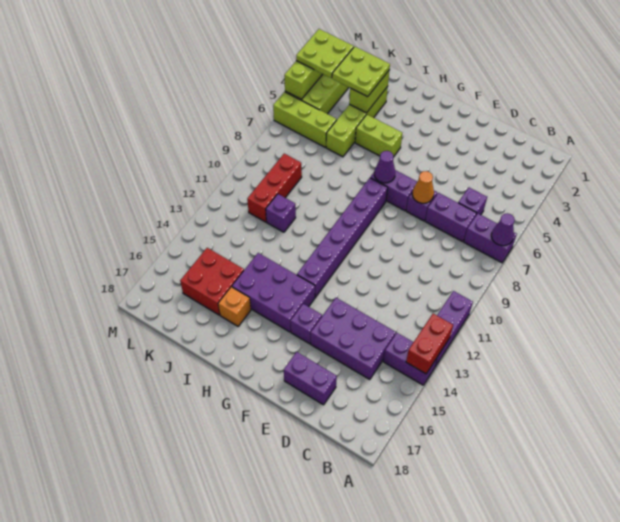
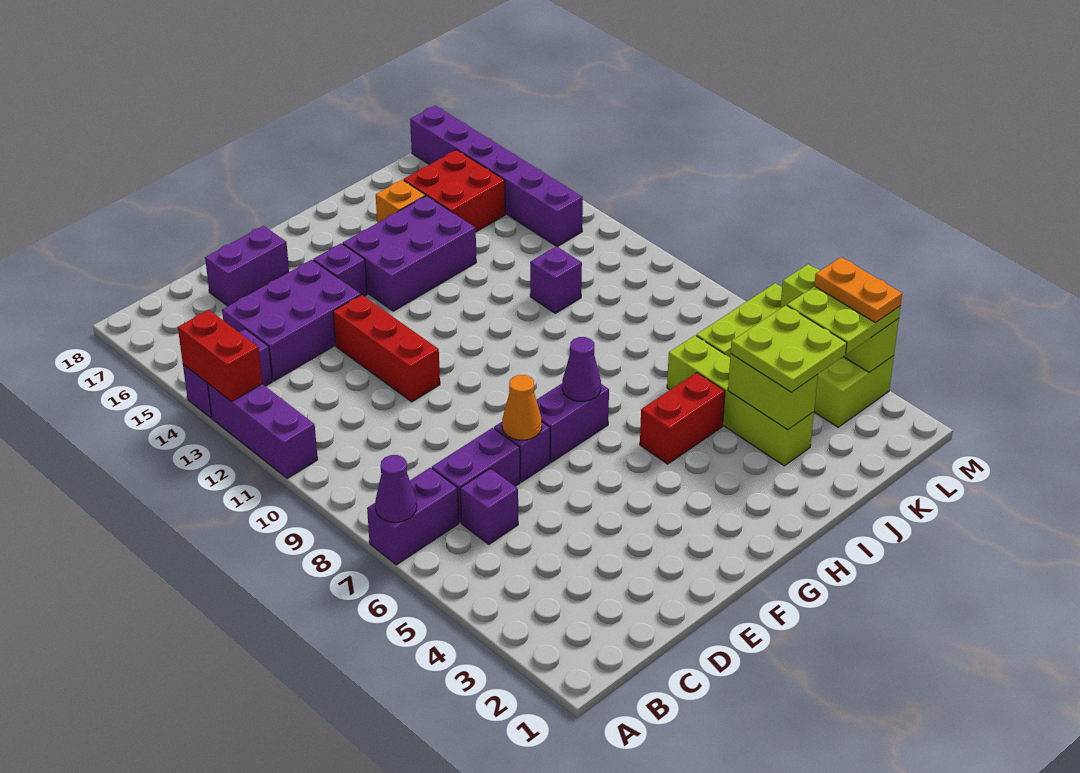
purple 1x6 brick [297,178,388,297] -> purple 1x6 brick moved to [410,106,583,247]
lime 1x2 brick [355,115,402,156] -> red 1x2 brick [640,372,725,464]
red 1x3 brick [247,154,302,222] -> red 1x3 brick moved to [333,295,440,402]
none -> orange 1x2 plate [814,257,902,323]

